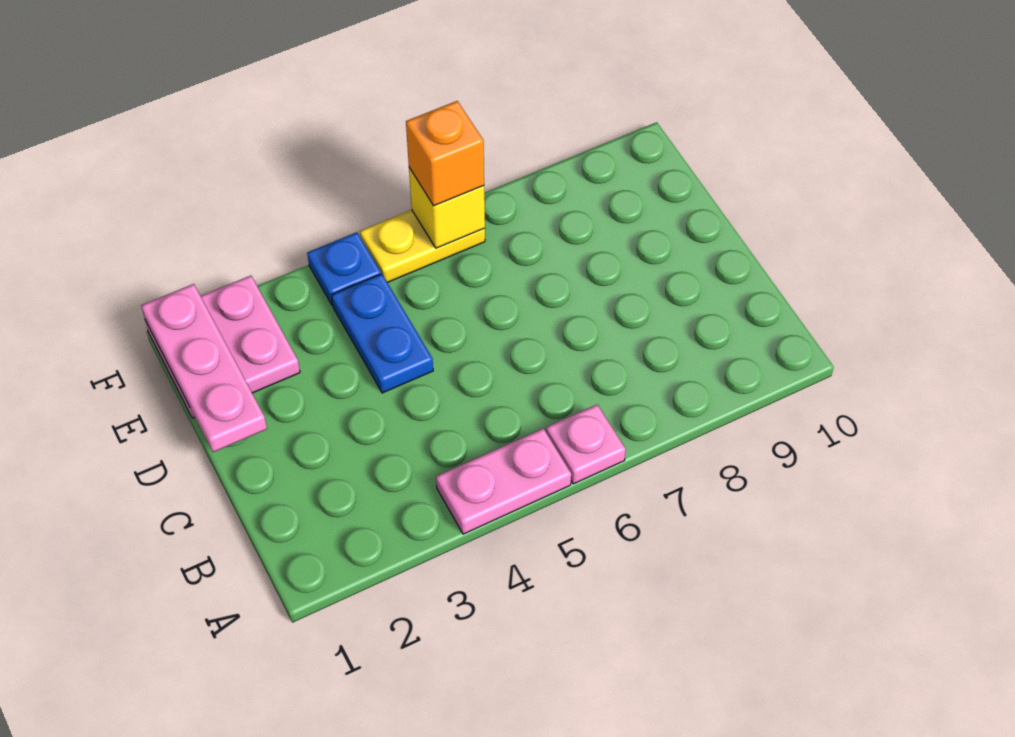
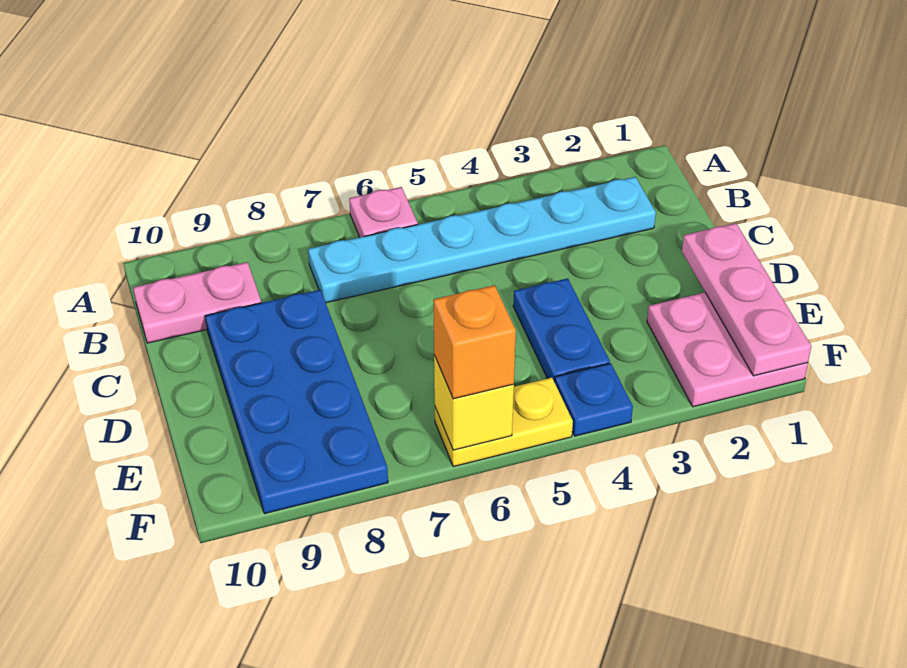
pink 1x2 plate [436,429,571,534] -> pink 1x2 plate moved to [133,262,261,343]
none -> cyan 1x6 plate [308,177,656,303]
none -> blue 2x4 plate [205,290,388,514]

